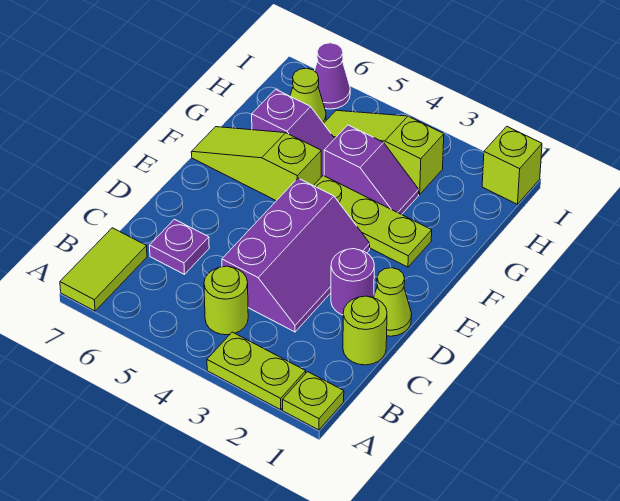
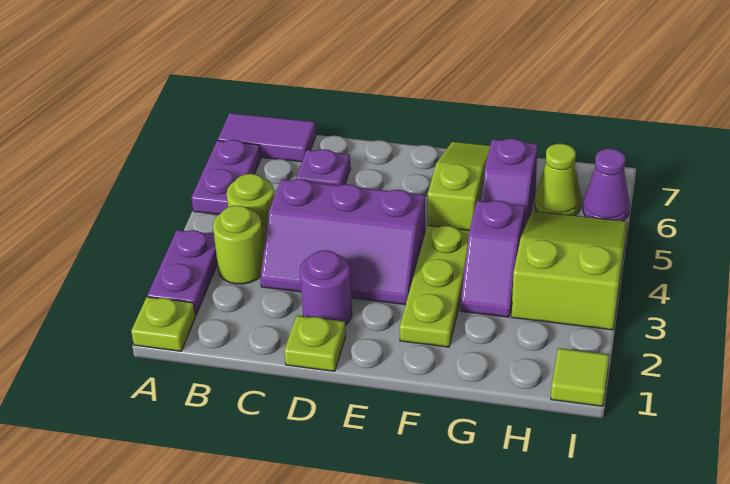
lime 1x2 plate [207,332,306,410] -> purple 1x2 plate [147,230,218,315]
none -> purple 1x2 plate [191,140,261,214]
lime 1x2 tile [60,228,147,311] -> purple 1x2 tile [218,113,316,162]
lime 1x1 round brick [343,296,387,365] -> lime 1x1 round brick moved to [213,205,264,284]
lime 1x1 cone [373,268,412,336] -> lime 1x1 plate [284,316,346,371]
lime 1x3 slope [324,110,444,194] -> lime 2x3 slope [512,211,628,330]
lime 1x1 brick [482,126,542,204] -> lime 1x1 tile [551,348,609,406]

